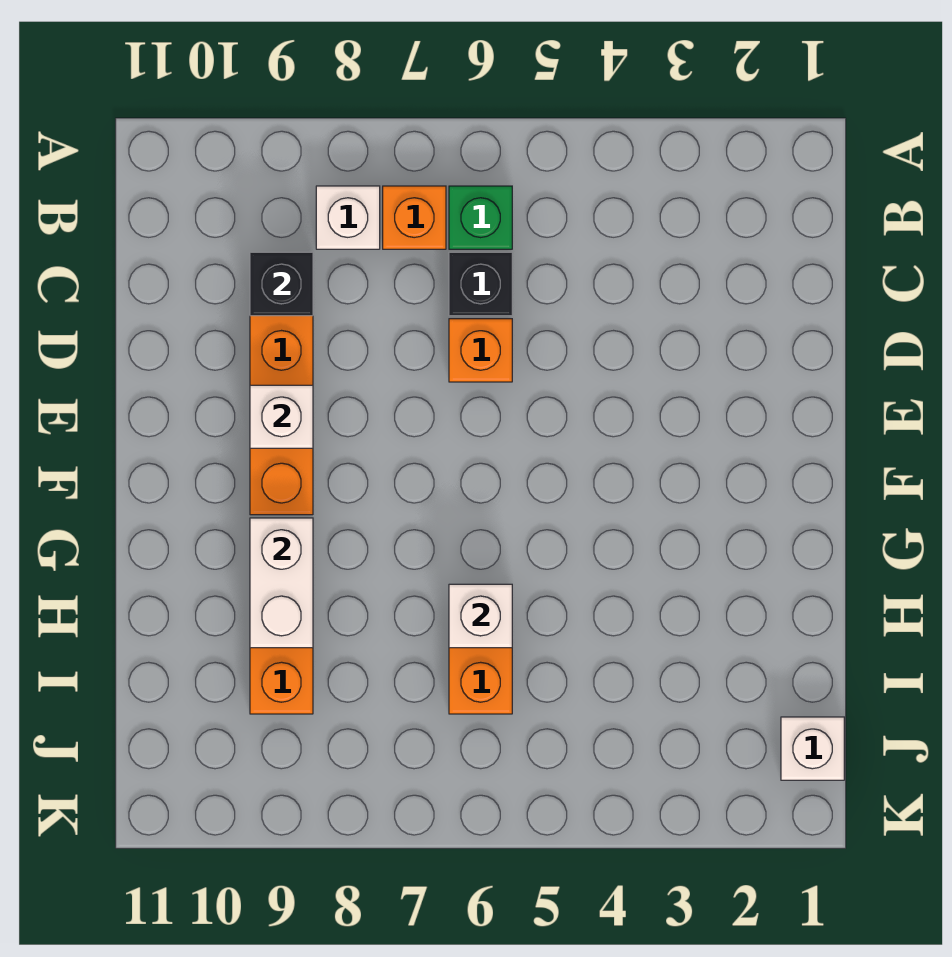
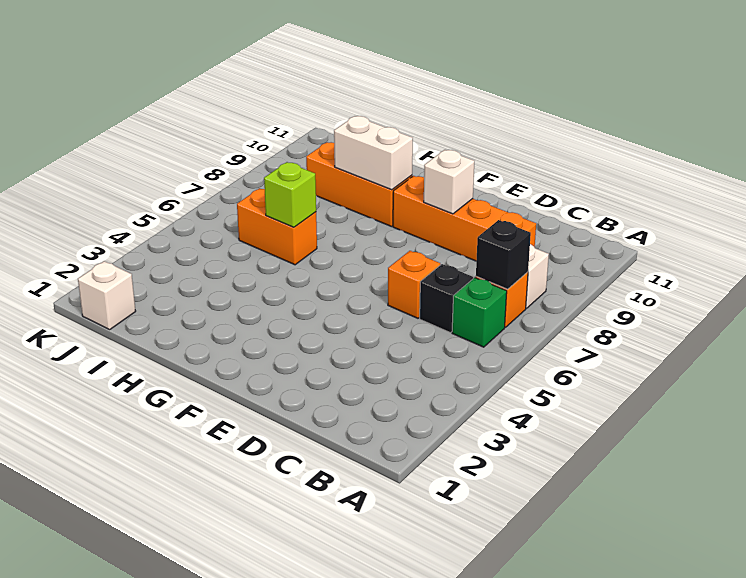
black 1x1 brick [250,252,313,316] -> black 1x1 brick moved to [476,220,531,289]
white 1x1 brick [449,584,512,648] -> lime 1x1 brick [264,162,316,227]

